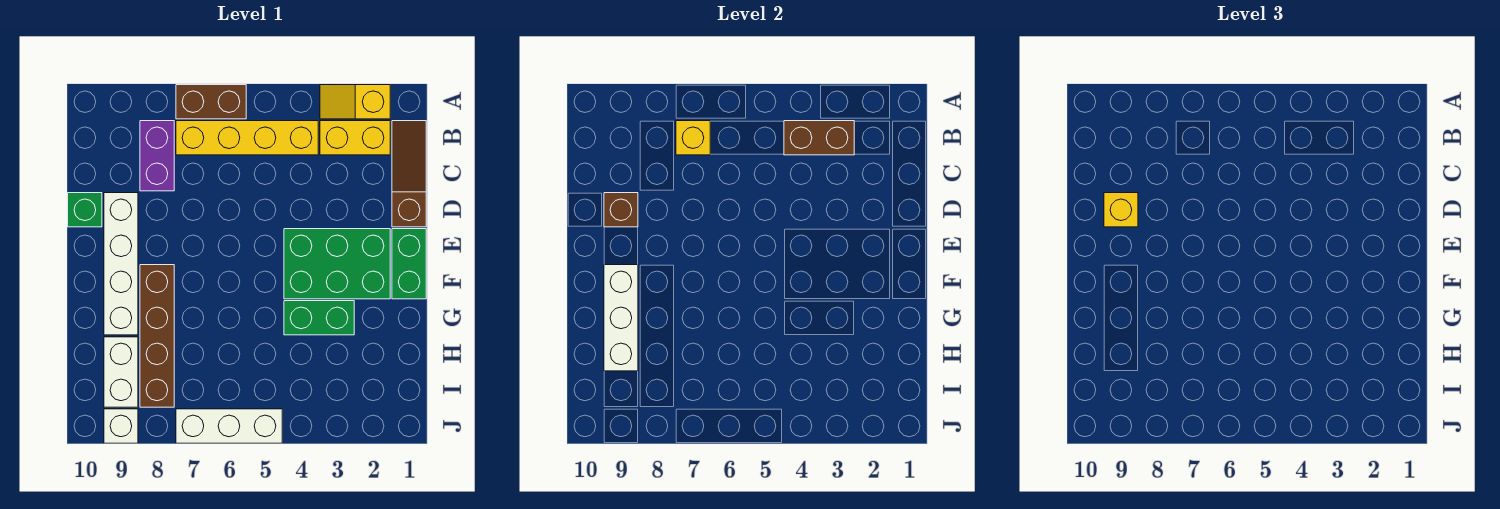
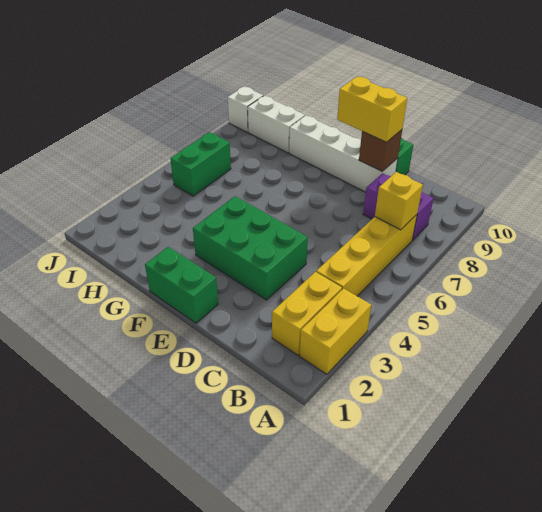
yellow 1x2 slope [320,85,390,119] -> yellow 1x2 brick [300,288,371,374]
brown 1x2 brick [176,85,246,119] -> none
brown 1x3 slope [392,121,426,227] -> none
brown 1x2 brick [784,121,854,155] -> none
yellow 1x1 brick [1104,193,1138,227] -> yellow 1x2 brick [337,77,407,142]
green 2x3 brick [284,229,390,299] -> green 2x3 brick turned to [193,196,308,300]
brown 1x4 brick [140,265,174,407] -> none
white 1x3 brick [604,265,638,371] -> none
green 1x2 brick [284,301,354,335] -> green 1x2 brick moved to [170,132,231,196]
white 1x3 brick [176,409,282,443] -> none

